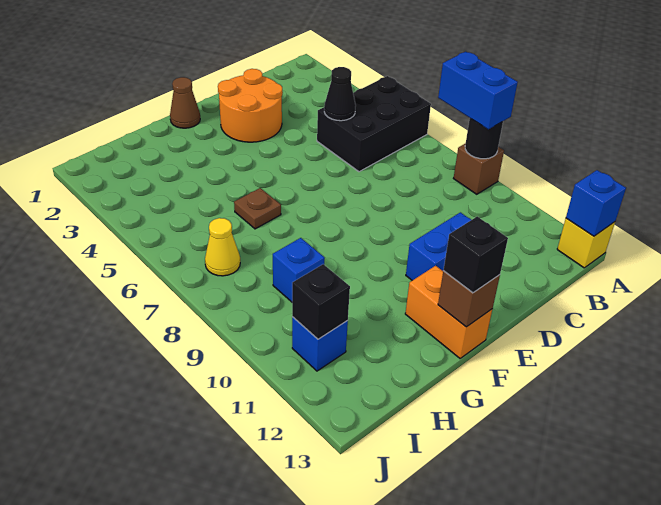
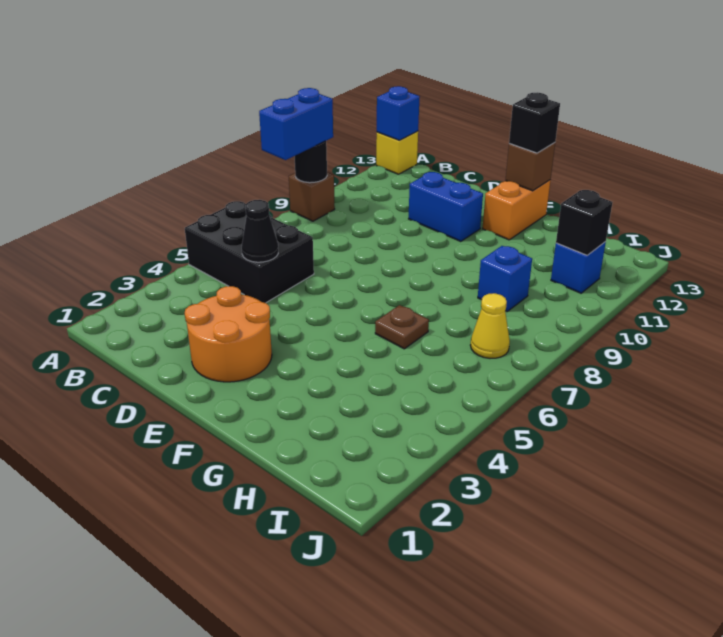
brown 1x1 cone [170,77,200,128] -> none

